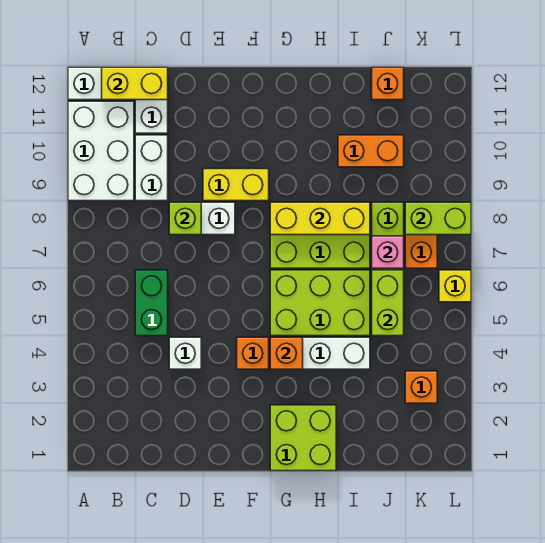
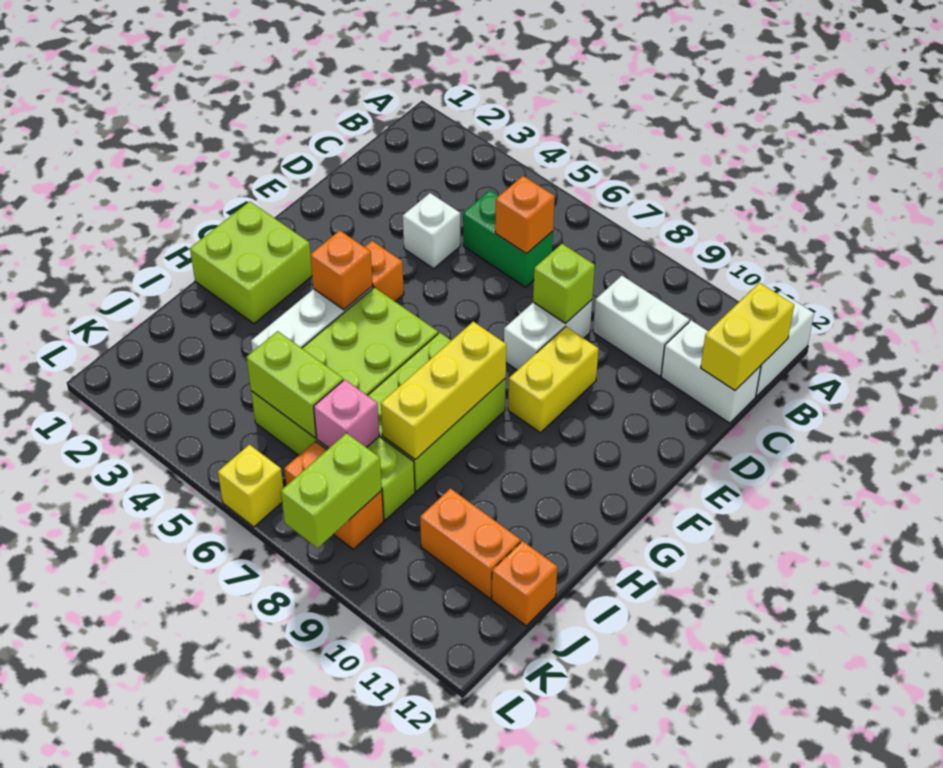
white 2x3 brick [68,101,134,201] -> none
orange 1x2 brick [338,135,404,167] -> orange 1x2 brick turned to [420,489,521,599]
orange 1x1 brick [405,371,437,403] -> orange 1x1 brick moved to [495,176,555,254]

